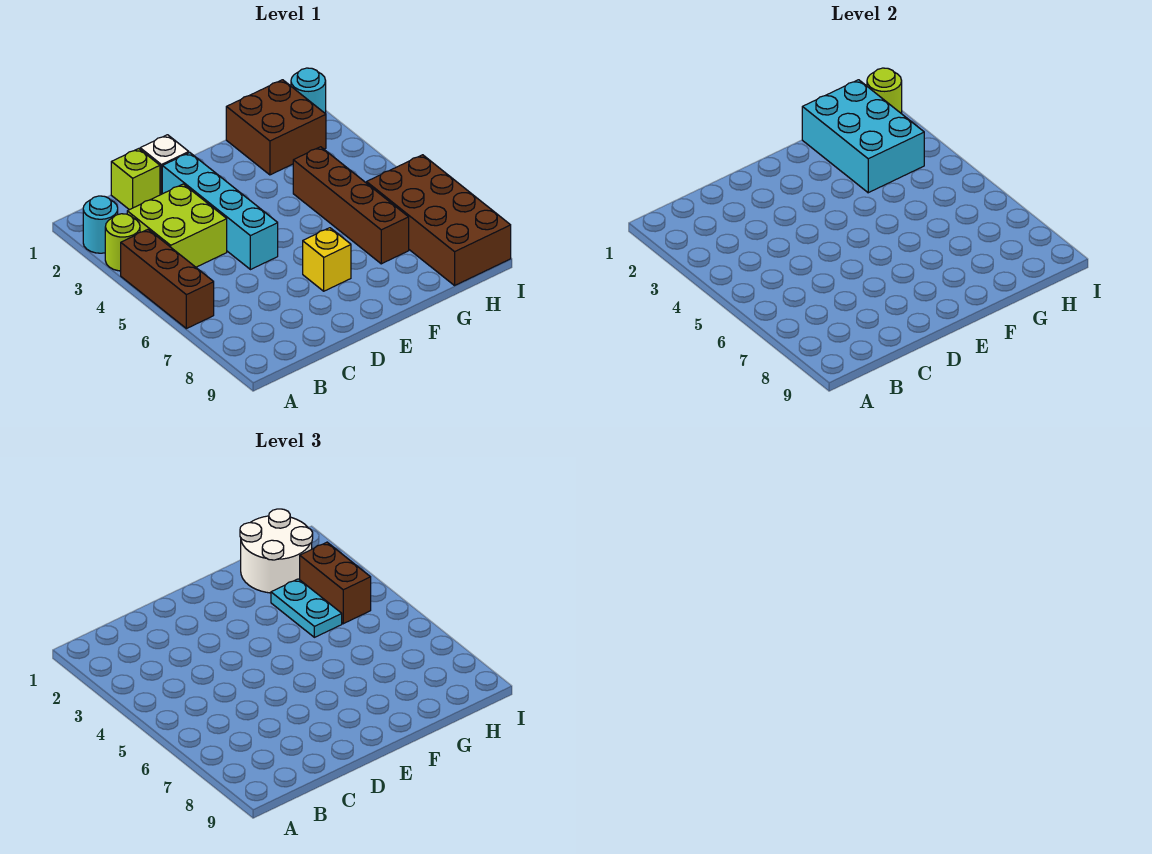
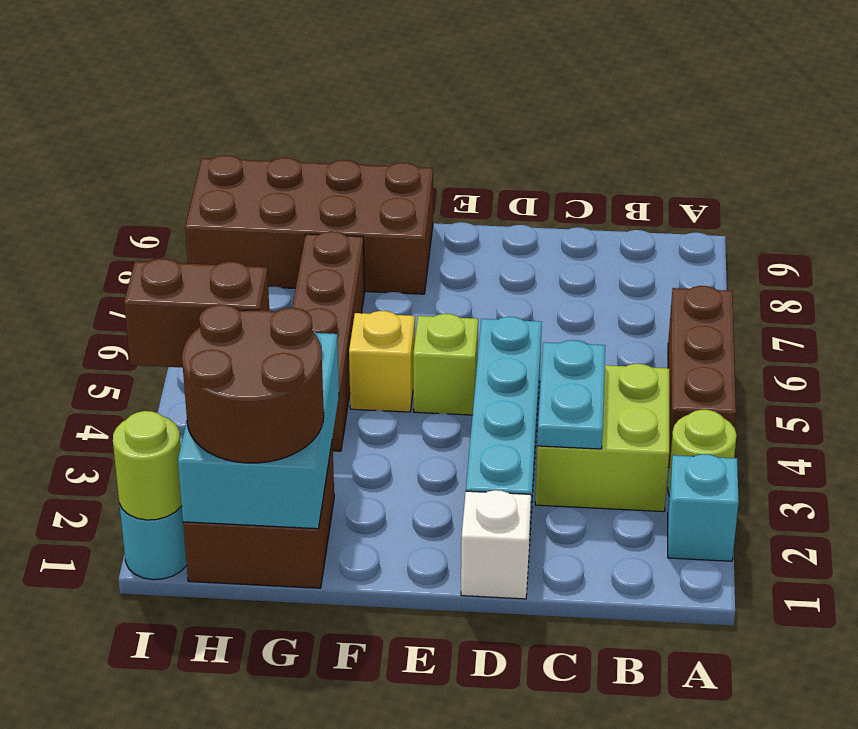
cyan 1x1 round brick [83,196,118,253] -> cyan 1x1 brick [668,454,739,561]
lime 1x1 brick [111,149,160,210] -> lime 1x1 brick moved to [413,314,478,415]
yellow 1x1 brick [303,228,351,291] -> yellow 1x1 brick moved to [349,311,415,412]
white 2x2 round brick [240,509,313,593] -> brown 2x2 round brick [182,305,324,463]
cyan 1x2 plate [271,579,342,637] -> cyan 1x2 plate moved to [537,340,605,449]
brown 1x2 brick [300,542,371,624] -> brown 1x2 brick turned to [124,259,269,368]
brown 2x4 brick [367,155,511,285] -> brown 2x4 brick turned to [185,155,433,294]

